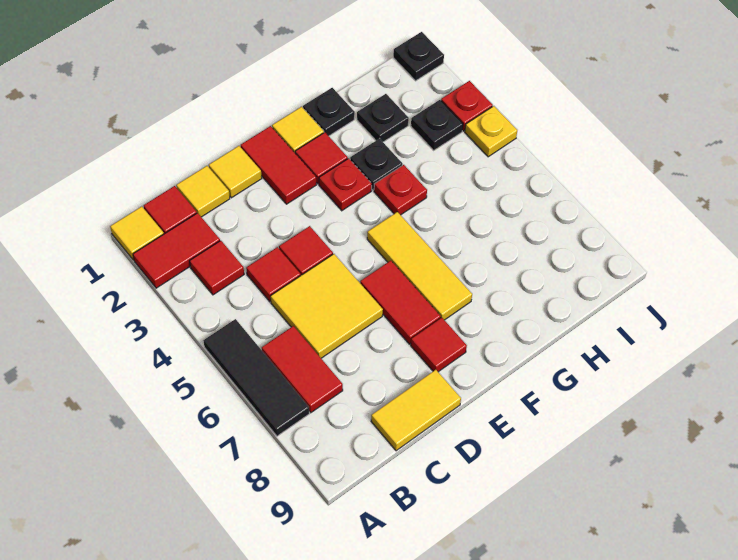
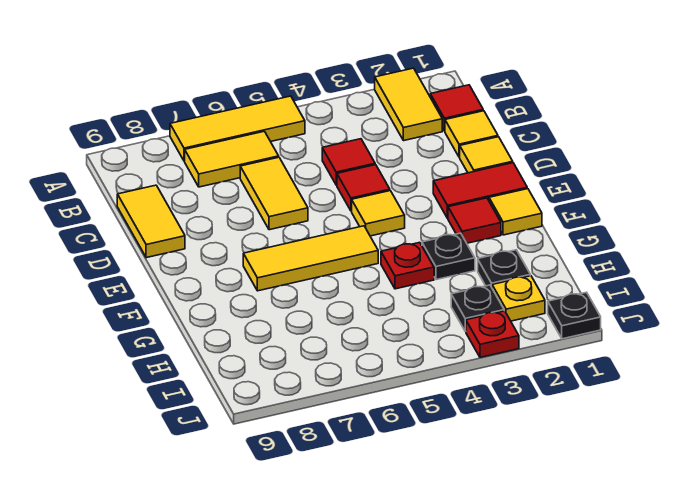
yellow 1x1 tile [110,206,164,260] -> yellow 1x1 tile moved to [352,191,405,236]
red 1x2 tile [133,213,220,288] -> yellow 1x2 tile [375,68,442,141]
black 1x3 tile [203,319,309,436] -> yellow 1x3 tile [170,96,305,161]
red 1x1 tile [190,241,244,295] -> none
red 1x2 tile [262,326,343,412] -> yellow 1x2 tile [185,131,279,187]
yellow 2x2 tile [271,254,383,358] -> yellow 1x2 tile [240,157,308,230]
red 1x2 tile [360,261,441,344] -> none
red 1x1 tile [411,318,467,372] -> none
red 1x1 plate [319,158,372,211] -> none
black 1x1 plate [303,88,355,136] -> none
yellow 1x1 plate [465,106,517,157] -> yellow 1x1 plate moved to [492,276,545,321]

